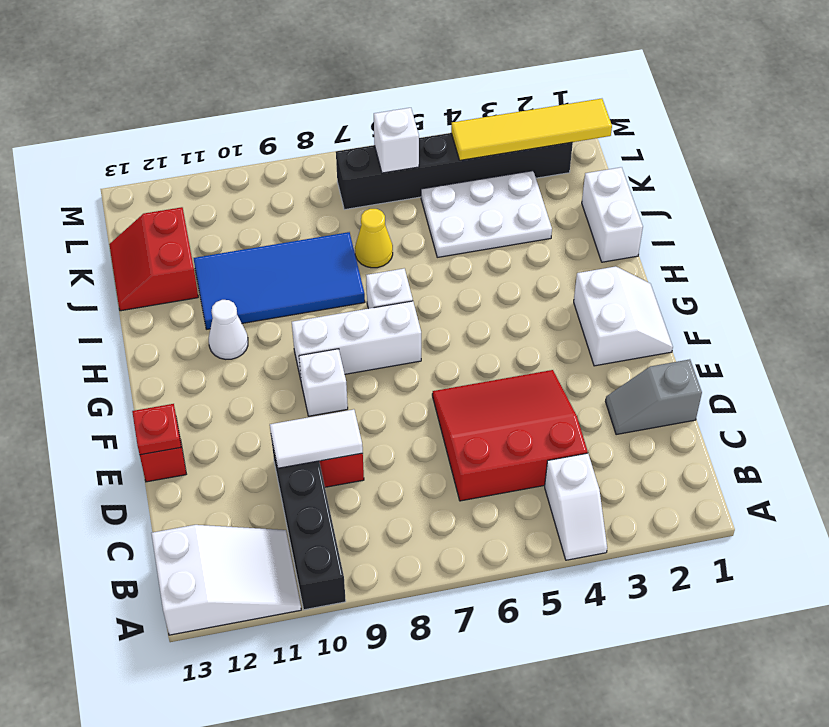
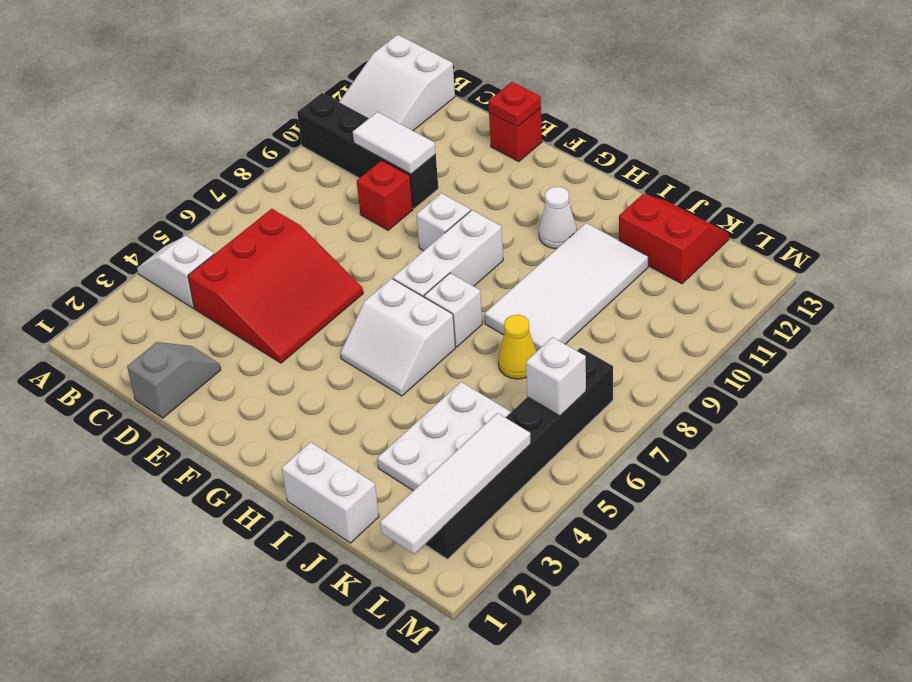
white 1x2 tile [270,409,363,468] -> white 1x2 tile turned to [353,112,436,174]
white 2x2 slope [574,266,673,366] -> white 2x2 slope moved to [340,279,456,396]
blue 2x4 tile [194,232,365,329] -> white 2x4 tile [484,223,648,352]
yellow 1x4 tile [451,99,612,160] -> white 1x4 tile [380,413,531,554]

